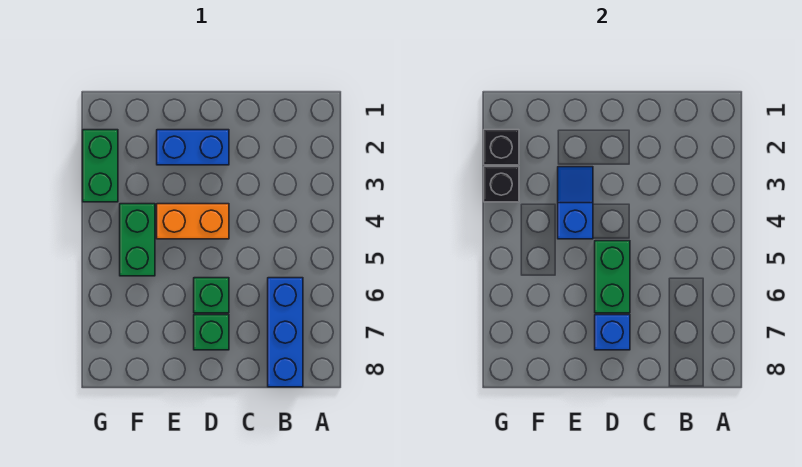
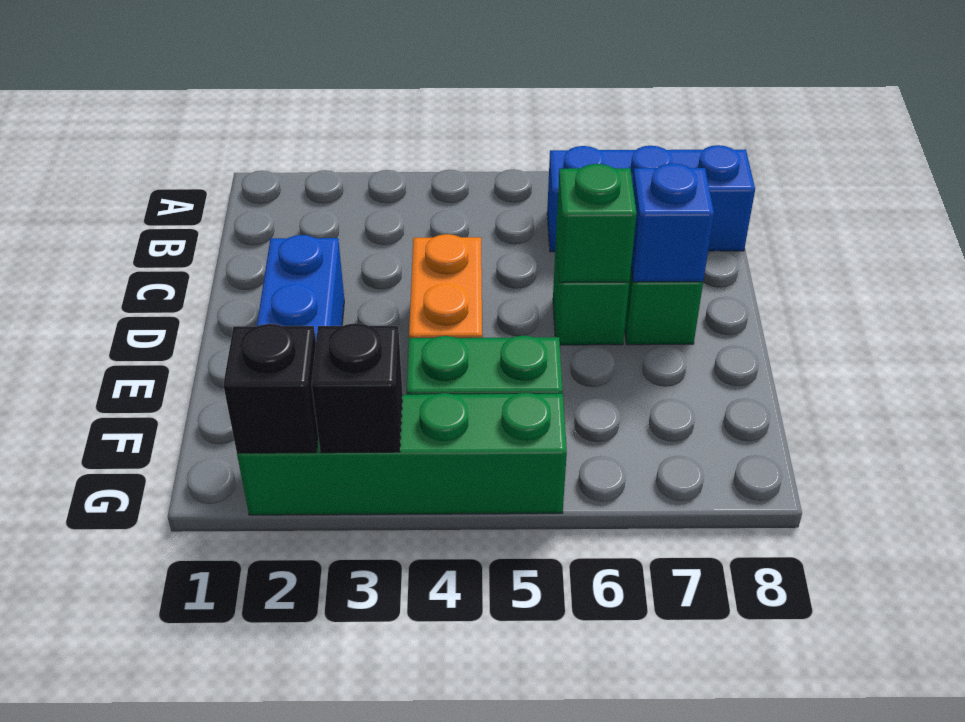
green 1x2 brick [595,241,630,313] -> green 1x1 brick [556,164,637,282]
blue 1x2 slope [558,167,593,239] -> none
green 1x2 brick [83,130,118,202] -> green 1x4 brick [237,393,567,515]

